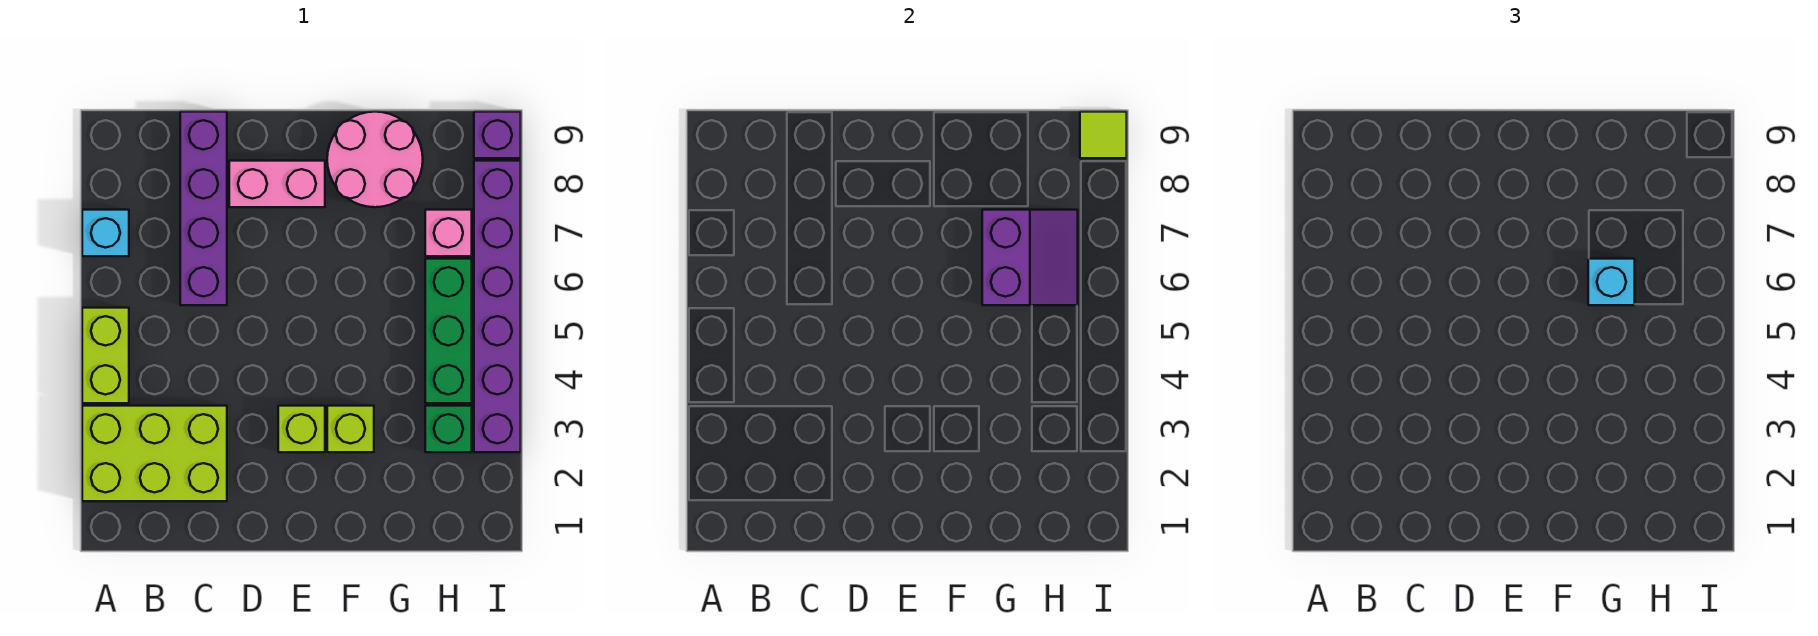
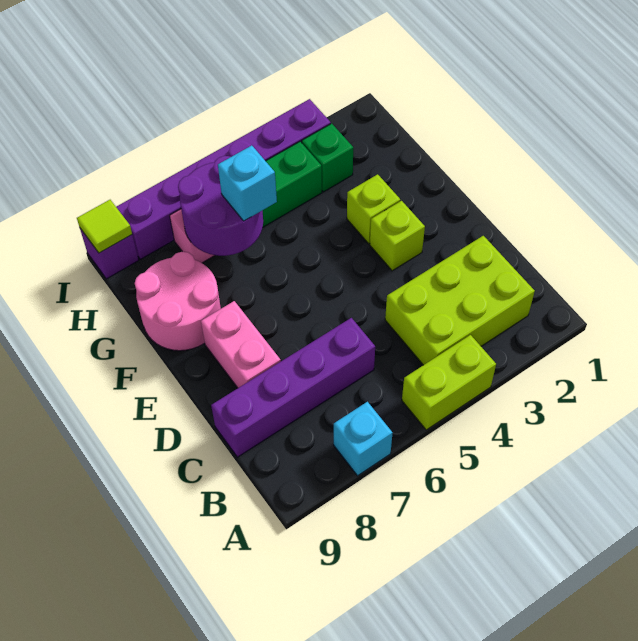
lime 2x3 brick [82,406,227,501] -> lime 2x3 brick turned to [385,236,535,365]
purple 2x2 slope [982,210,1078,305] -> purple 2x2 round brick [178,156,263,256]

